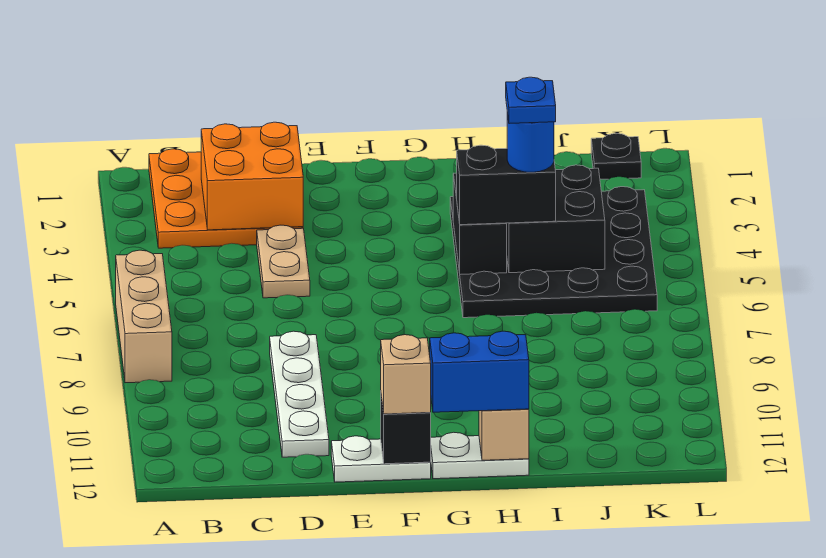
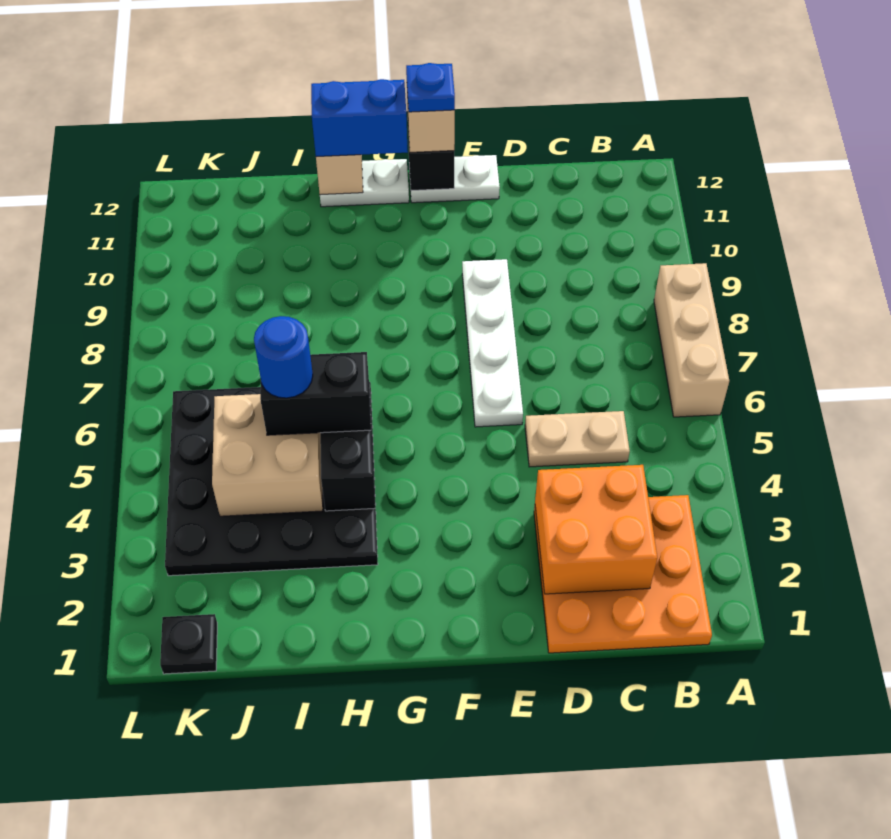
tan 1x2 plate [257,225,310,298] -> tan 1x2 plate turned to [525,411,630,467]
white 1x4 plate [270,331,329,457] -> white 1x4 plate moved to [462,259,523,427]
black 2x2 brick [506,165,605,273] -> tan 2x2 brick [212,394,323,516]
blue 1x1 plate [506,77,556,124] -> blue 1x1 plate moved to [406,63,455,112]

